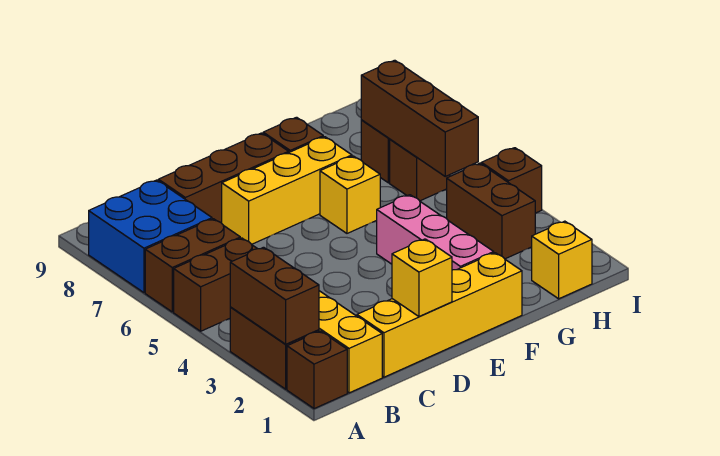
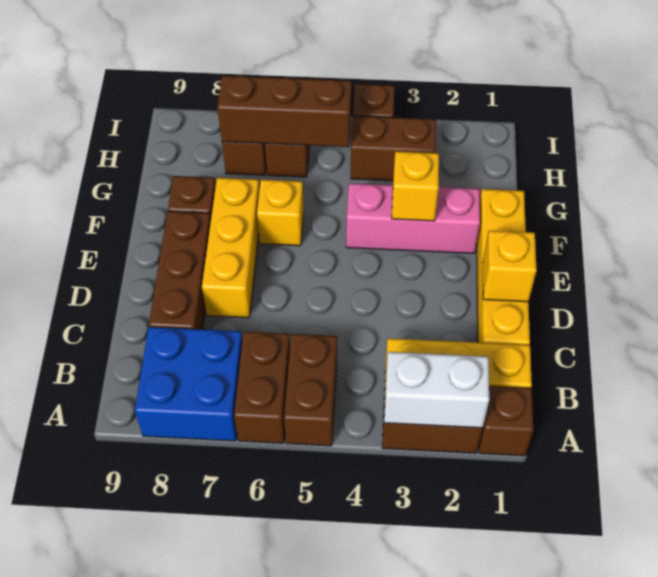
brown 1x2 brick [230,247,319,344] -> white 1x2 brick [384,352,489,428]
yellow 1x1 brick [532,221,592,299] -> yellow 1x1 brick moved to [392,151,439,221]

